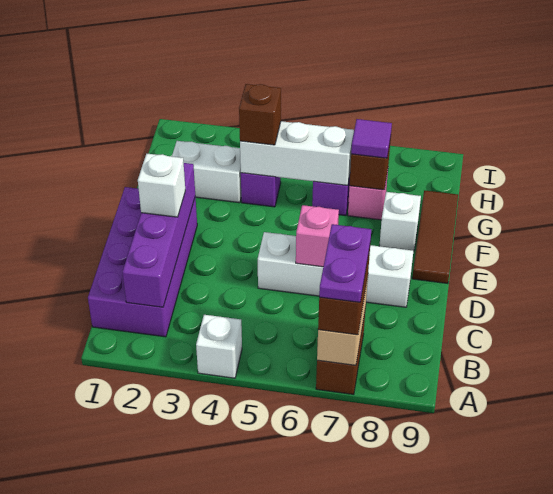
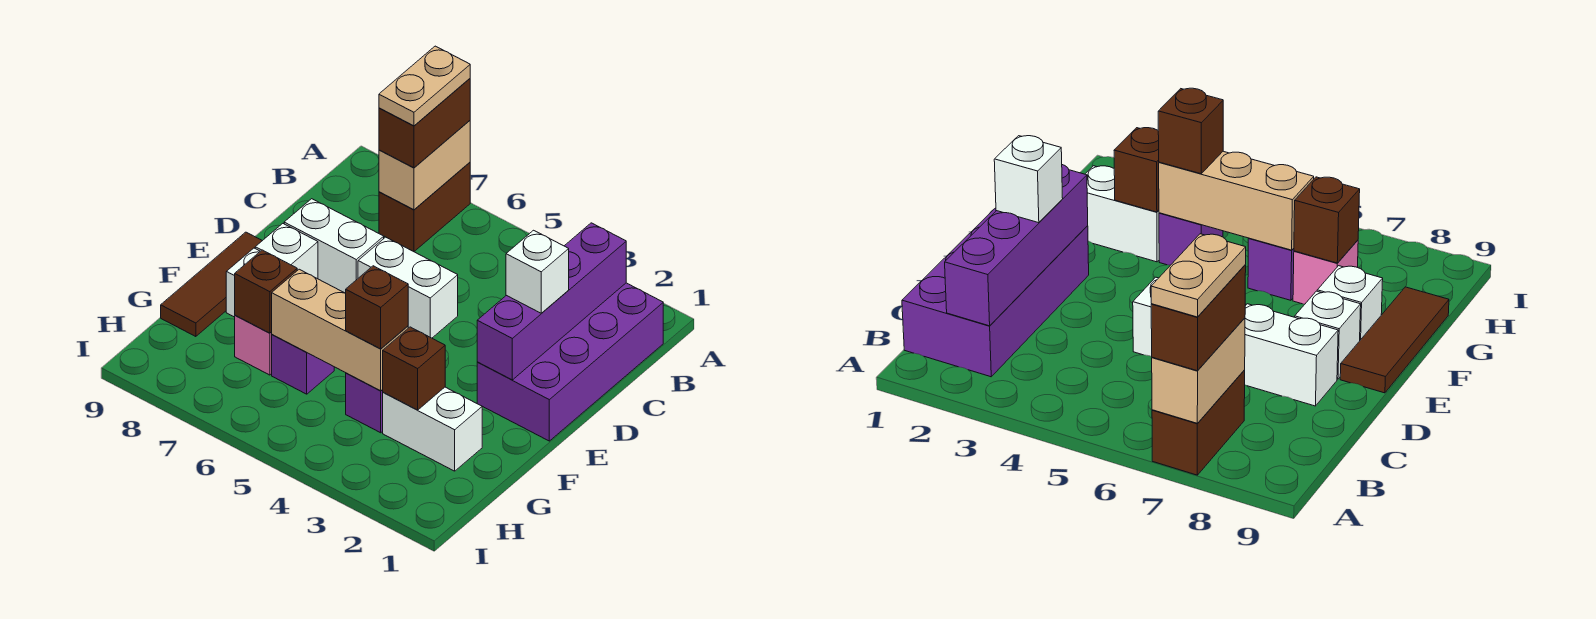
white 1x1 brick [196,315,242,378] -> white 1x1 brick moved to [255,224,318,279]
purple 1x2 plate [319,224,371,302] -> tan 1x2 plate [379,46,470,126]
pink 1x1 brick [296,205,339,267] -> none
none -> brown 1x1 brick [383,327,445,410]
white 1x3 brick [240,121,354,185] -> tan 1x3 brick [272,269,408,391]
purple 1x1 tile [351,119,392,158] -> none

